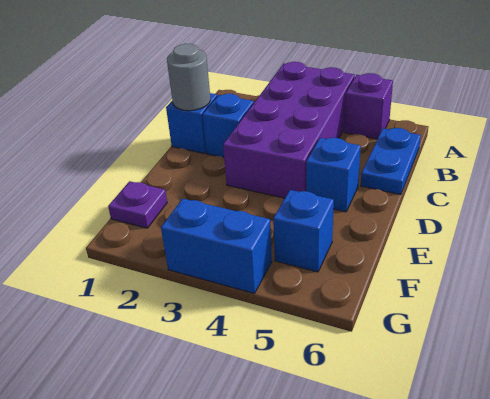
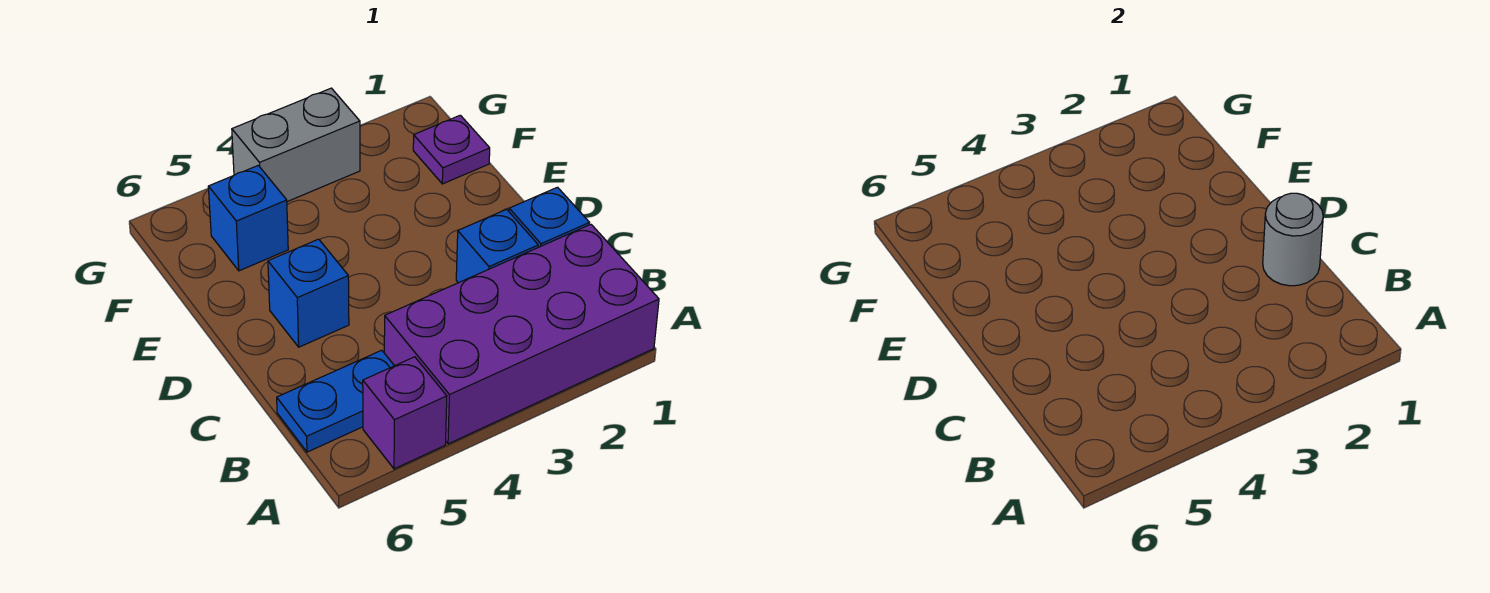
purple 2x4 brick [223,62,355,198] -> purple 2x4 brick turned to [384,224,659,444]
blue 1x2 plate [361,128,421,195] -> blue 1x2 plate turned to [277,350,394,452]
blue 1x2 brick [161,199,272,293] -> grey 1x2 brick [232,88,360,202]

